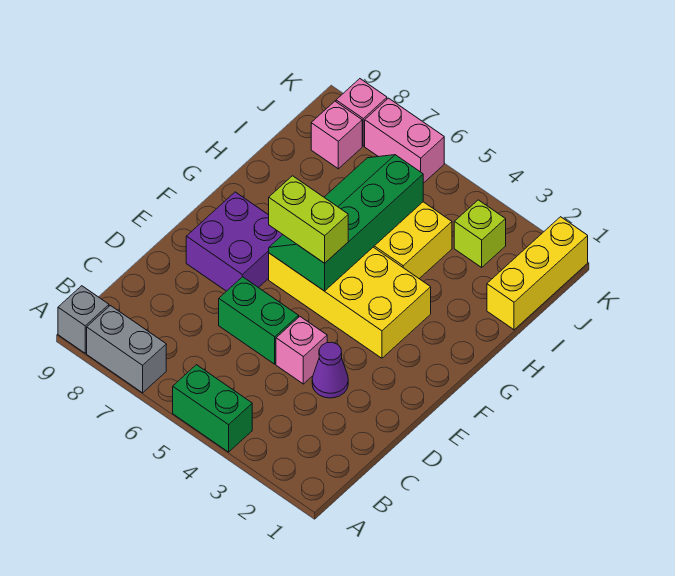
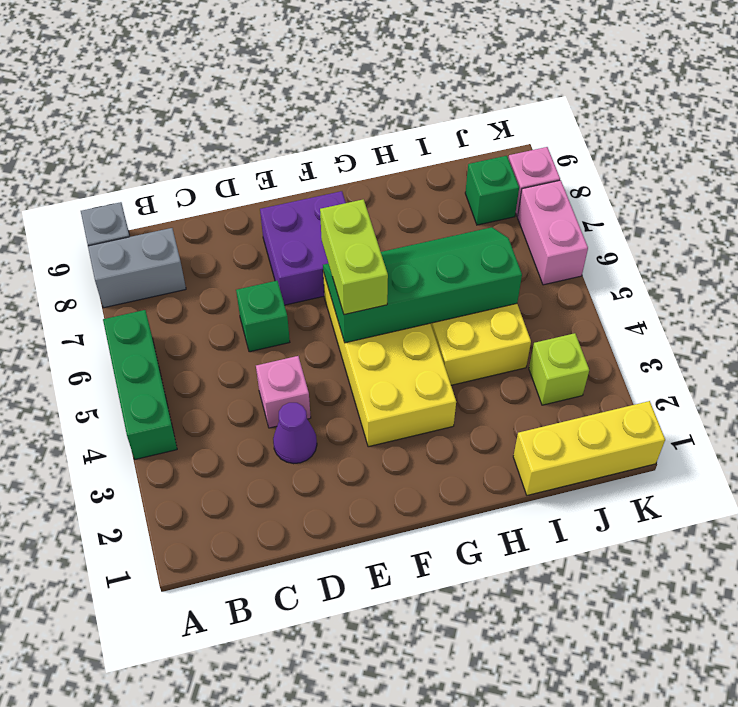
green 1x2 brick [173,365,252,452] -> green 1x3 brick [103,310,177,459]
grey 1x2 brick [87,306,166,393] -> grey 1x2 brick turned to [88,228,186,308]
green 1x2 brick [219,277,299,364] -> green 1x1 brick [236,281,290,352]
pink 1x1 brick [311,101,362,169] -> green 1x1 brick [465,156,519,225]

